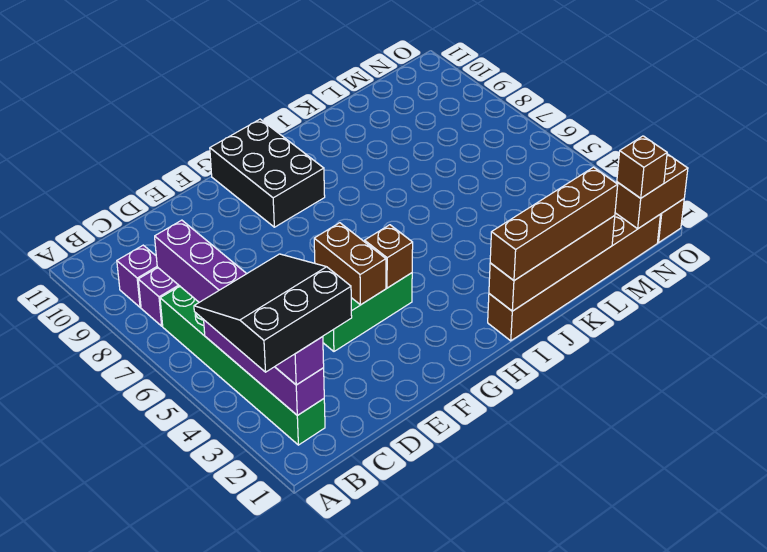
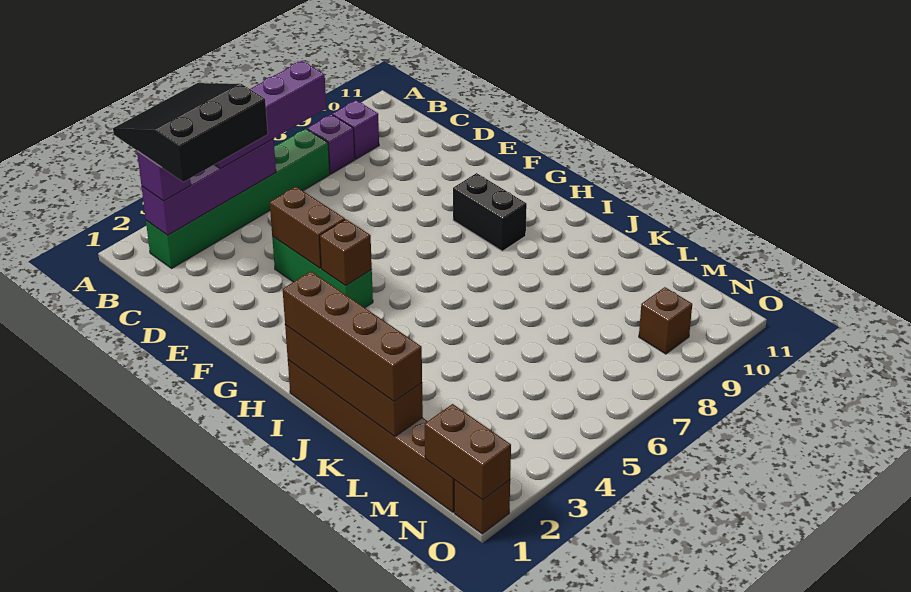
black 3x3 slope [194,254,352,372] -> black 3x3 slope turned to [113,83,268,182]
brown 1x2 brick [314,223,386,305] -> brown 1x2 brick turned to [270,187,345,268]
black 2x3 brick [210,119,325,227] -> black 1x2 brick [453,173,527,251]
brown 1x1 brick [617,136,667,198] -> brown 1x1 brick moved to [639,287,692,354]

